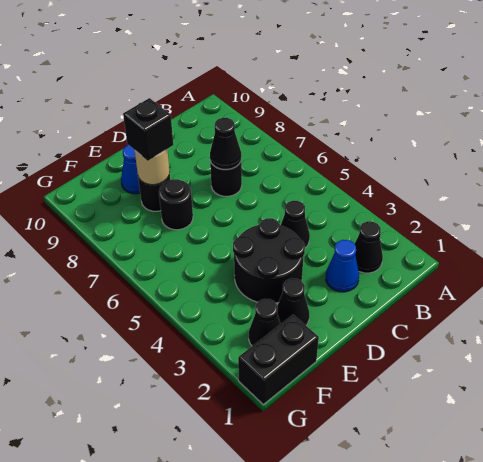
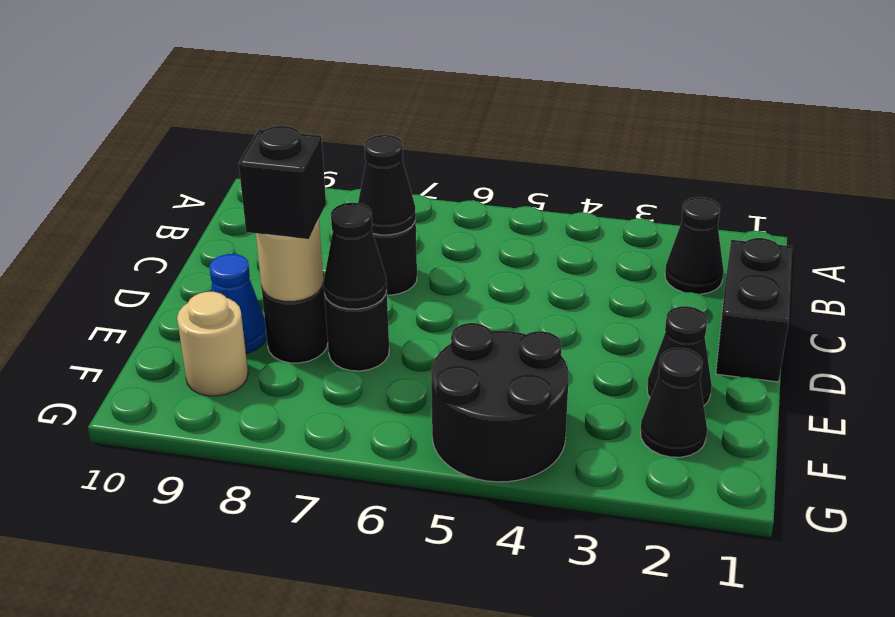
blue 1x1 cone [326,240,359,292] -> none
black 1x1 cone [281,201,310,248] -> black 1x1 cone moved to [323,203,387,309]
black 2x2 round brick [233,218,305,303] -> black 2x2 round brick moved to [431,323,569,482]
black 1x2 brick [238,315,319,404] -> black 1x2 brick moved to [716,238,792,382]
none -> tan 1x1 round brick [177,292,248,396]

